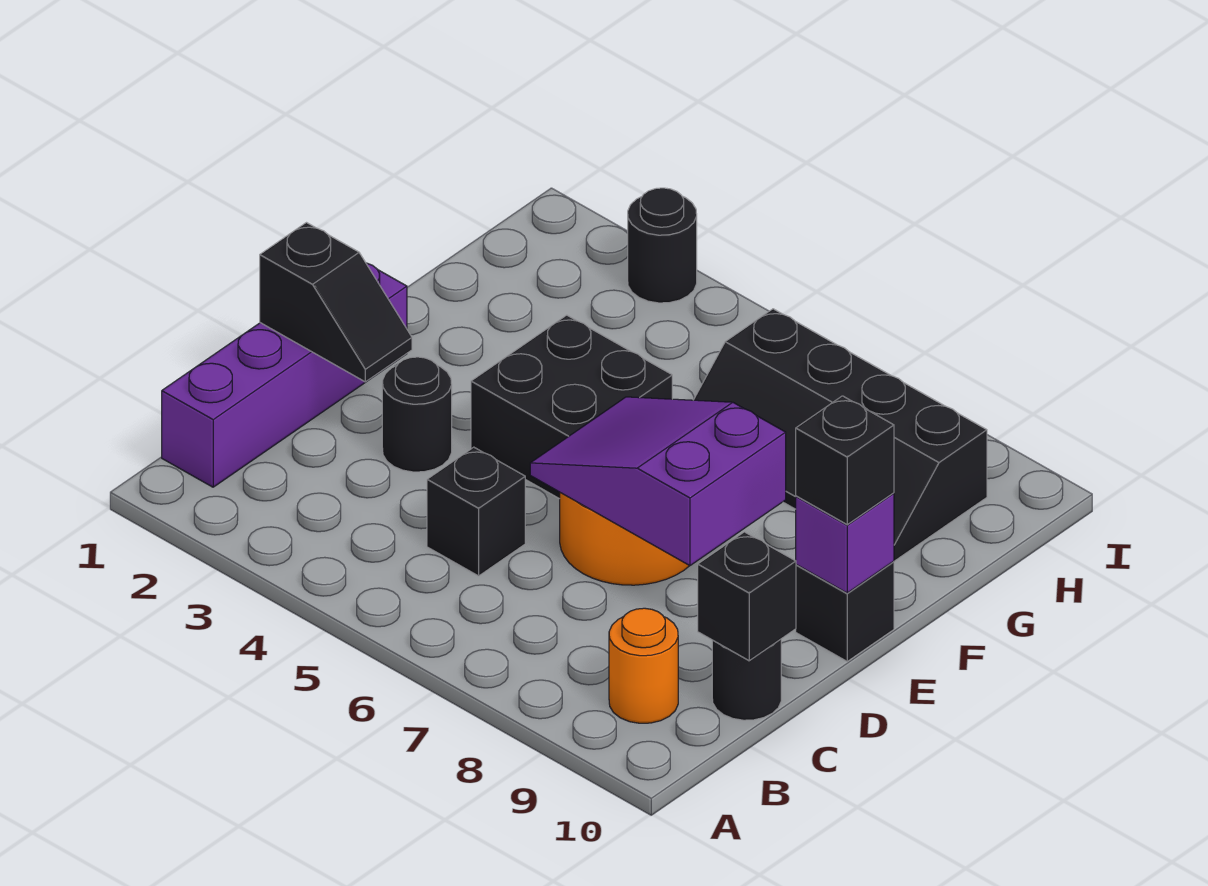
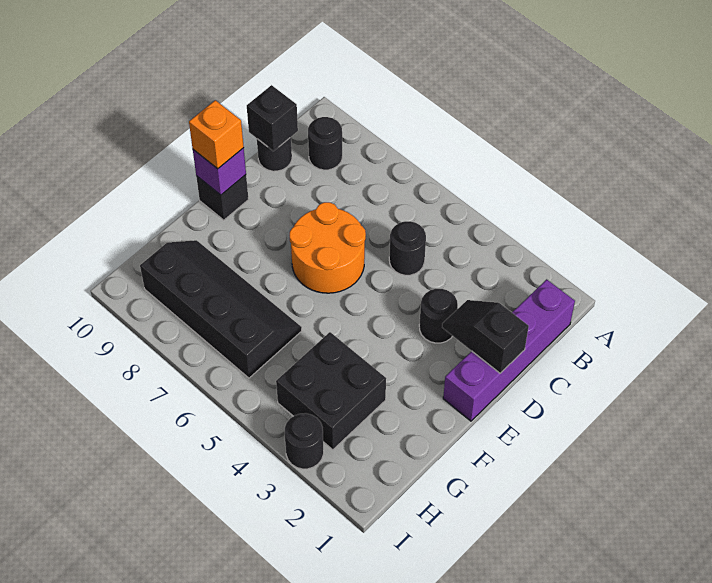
orange 1x1 round brick [609,608,678,723] -> black 1x1 round brick [308,117,342,170]
black 1x1 brick [427,447,525,576] -> black 1x1 round brick [389,221,426,275]
purple 2x3 slope [530,397,786,566] -> none
black 2x2 brick [471,315,672,499] -> black 2x2 brick moved to [276,332,386,450]
black 1x1 brick [796,396,894,525] -> orange 1x1 brick [189,100,244,169]

